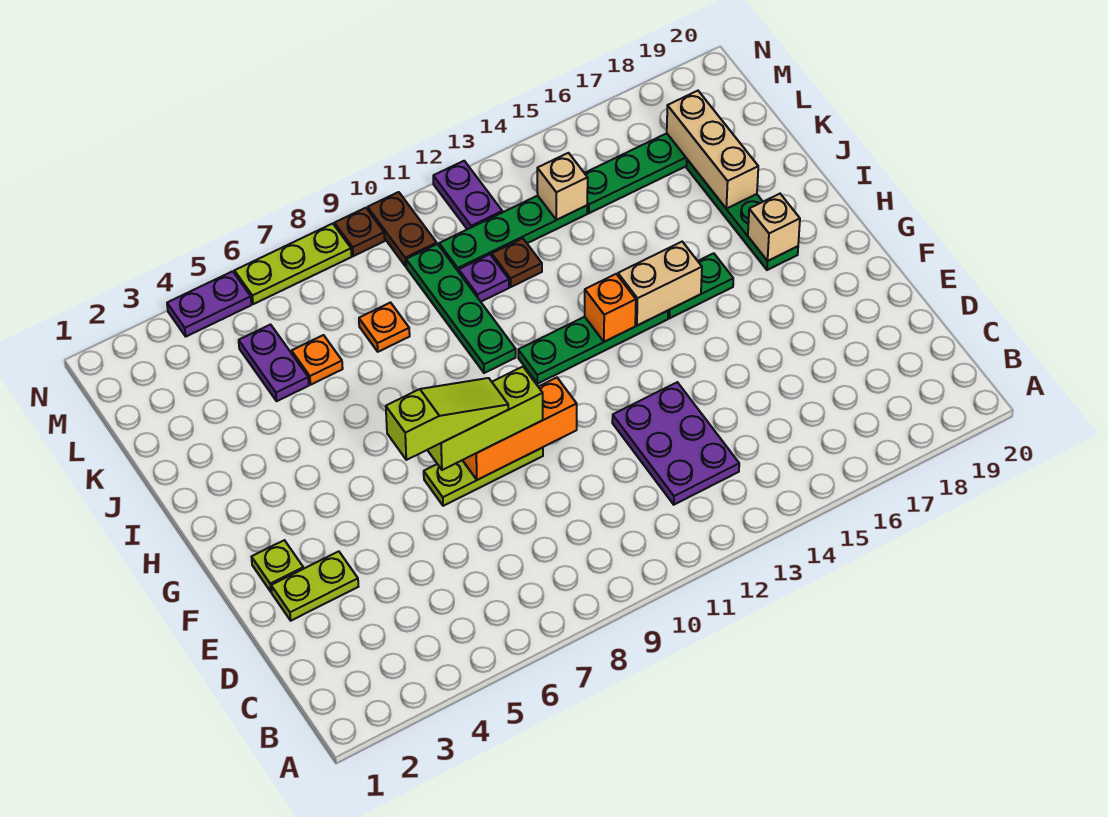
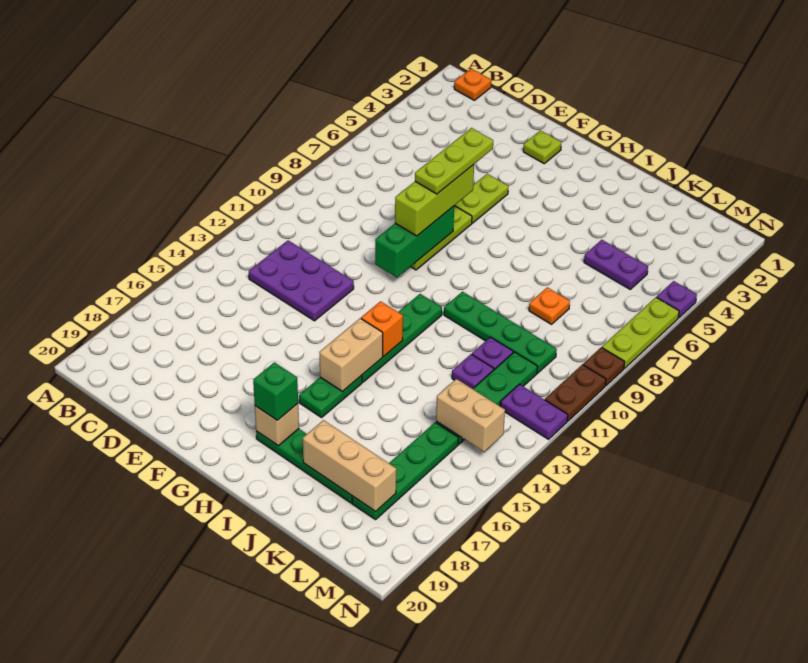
lime 1x2 plate [271,551,358,621] -> lime 1x2 plate moved to [454,174,508,223]
lime 1x3 slope [386,378,508,460] -> lime 1x3 plate [415,128,493,194]
orange 1x3 brick [463,378,577,480] -> green 1x3 brick [375,206,454,278]
none -> green 1x1 brick [253,362,298,420]
orange 1x1 plate [292,335,343,385] -> orange 1x1 plate moved to [454,69,491,100]
brown 1x1 plate [492,238,542,287] -> purple 1x1 plate [452,354,494,389]
tan 1x1 brick [537,153,588,220] -> tan 1x2 brick [436,379,505,452]
brown 1x2 plate [368,192,437,267] -> brown 1x2 plate turned to [545,365,606,421]
purple 1x2 plate [167,271,251,337] -> purple 1x1 plate [657,281,697,318]

